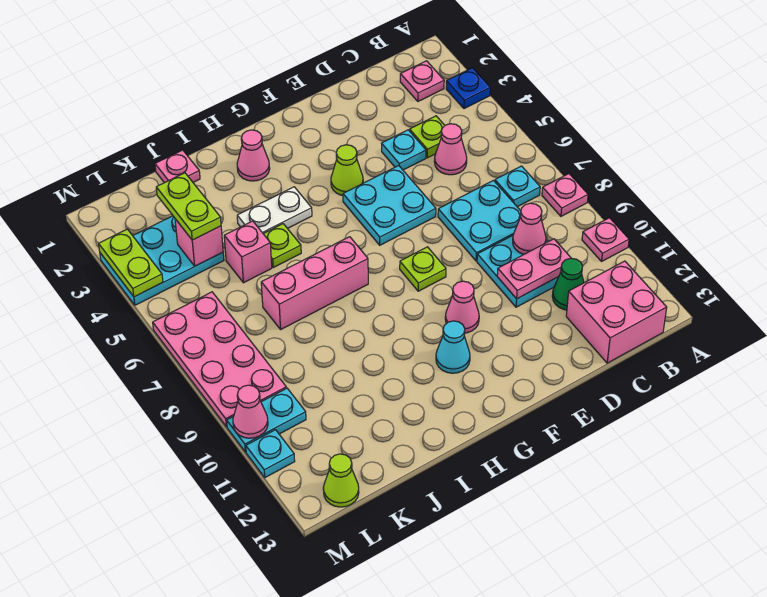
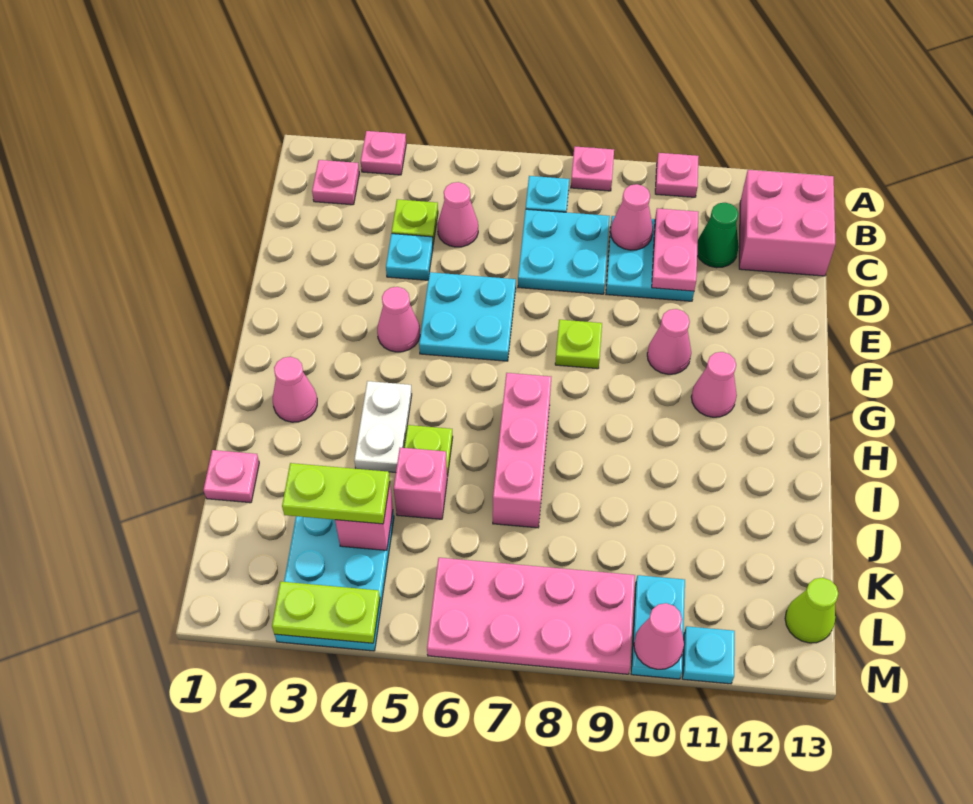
blue 1x1 plate [446,68,490,109] -> pink 1x1 plate [361,131,406,175]
lime 1x1 cone [331,145,363,195] -> pink 1x1 cone [377,287,420,352]
cyan 1x1 cone [436,321,470,373] -> pink 1x1 cone [691,352,737,417]

